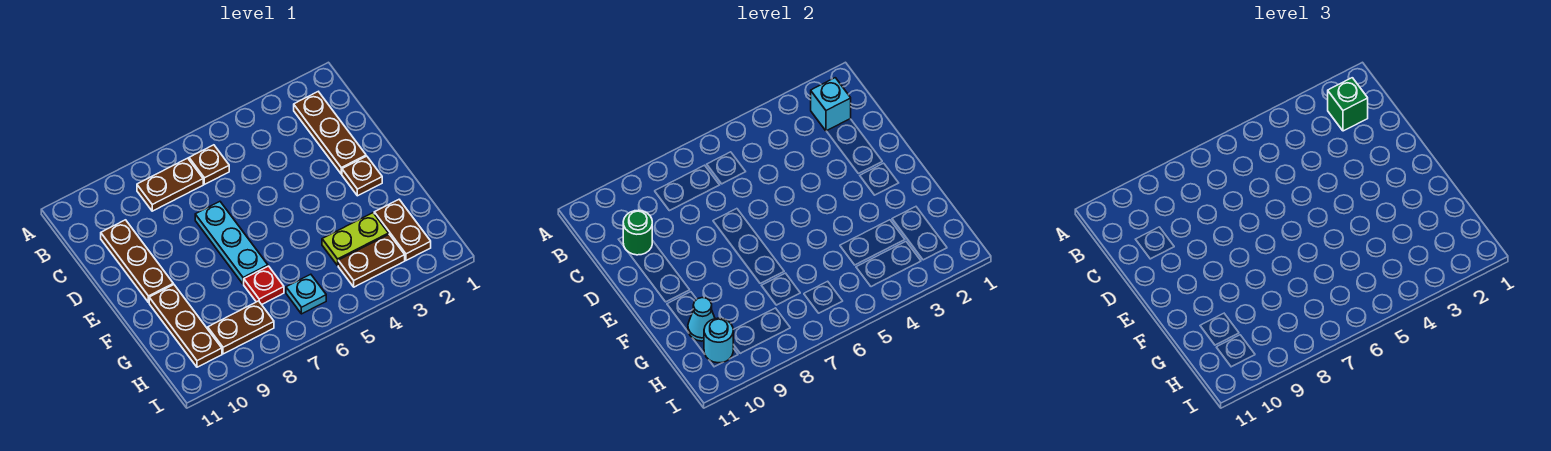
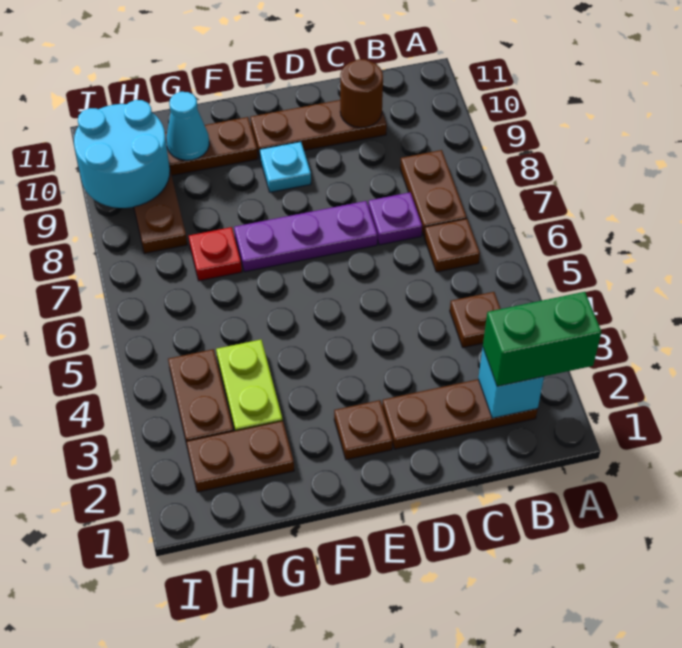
green 1x1 brick [1328,78,1368,131] -> green 1x2 brick [483,292,601,386]
none -> brown 1x1 plate [450,292,501,348]
none -> purple 1x1 plate [368,192,422,245]
green 1x1 round brick [623,210,652,255] -> brown 1x1 round brick [340,59,383,128]
cyan 1x3 plate [195,202,268,284] -> purple 1x3 plate [234,201,377,272]
cyan 1x1 plate [286,274,326,314] -> cyan 1x1 plate moved to [260,142,311,192]
cyan 1x1 round brick [704,318,733,363] -> cyan 2x2 round brick [74,100,170,208]

